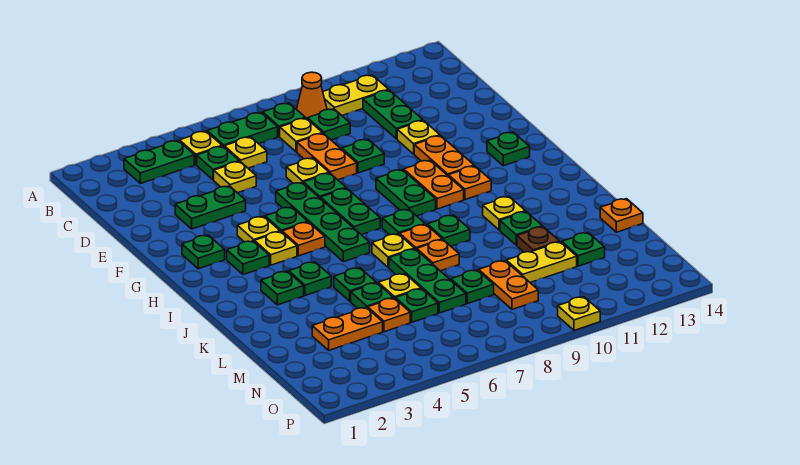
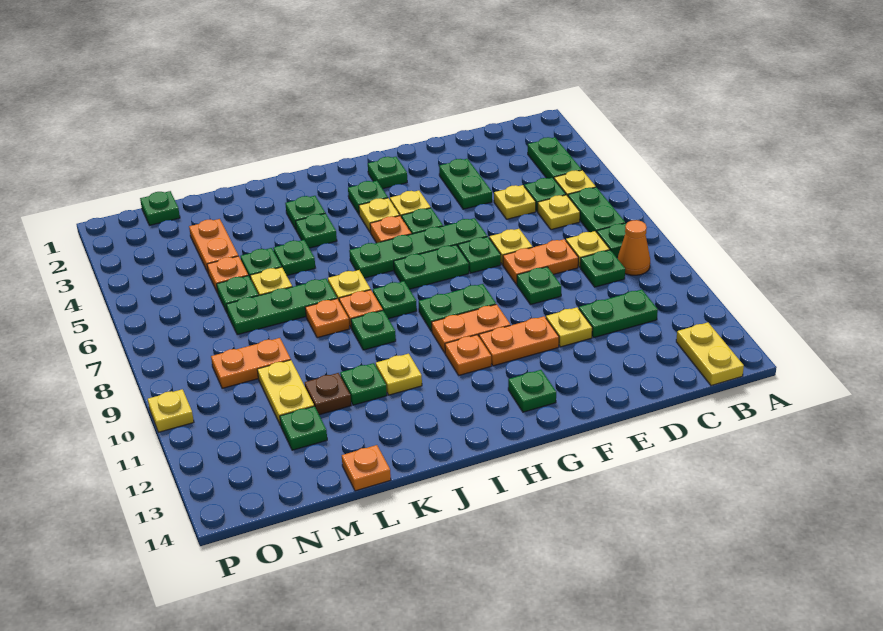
yellow 1x2 plate [323,75,389,115] -> yellow 1x2 plate moved to [676,322,744,386]
green 1x1 plate [451,270,494,304] -> green 1x1 plate moved to [140,191,180,225]

